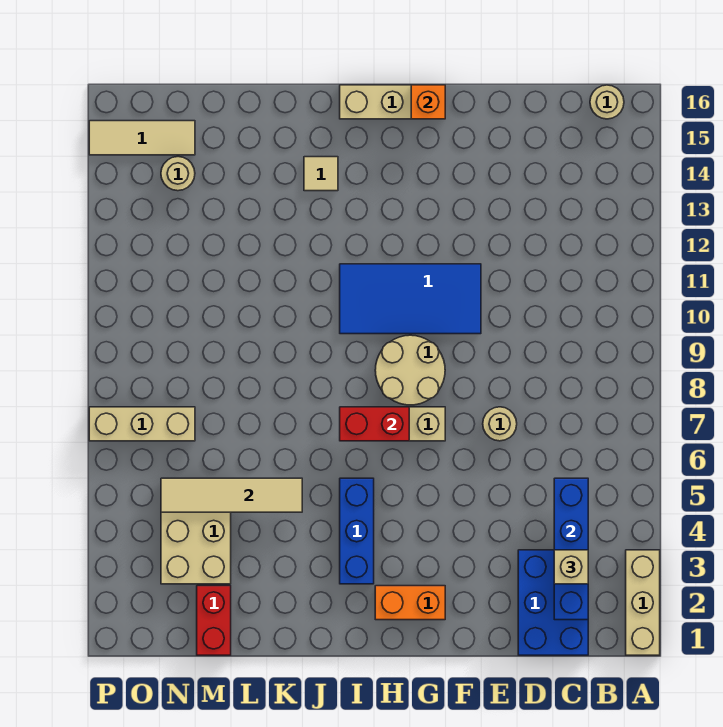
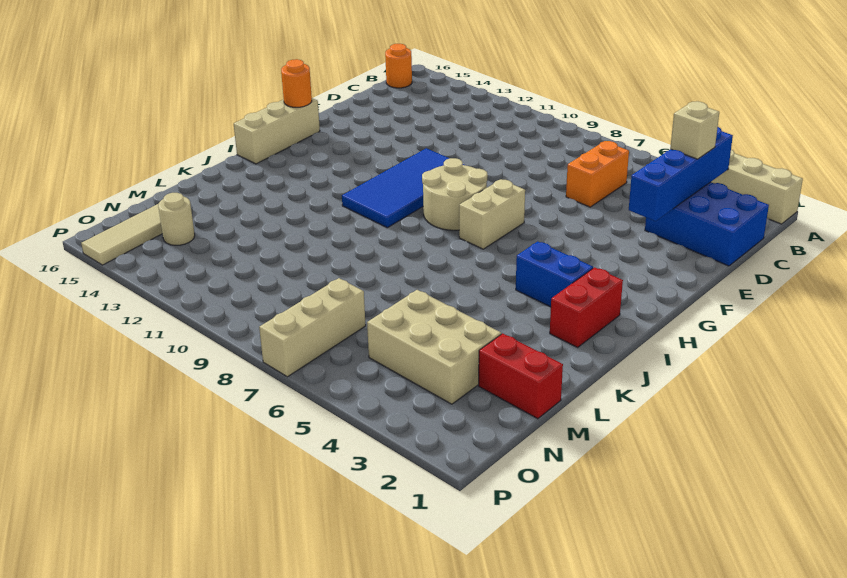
tan 1x1 round brick [590,85,624,119] -> orange 1x1 round brick [385,44,412,88]
blue 1x4 brick [554,478,588,620] -> blue 1x4 brick turned to [629,127,733,221]
tan 1x1 round brick [483,407,517,441] -> none
orange 1x2 brick [375,586,445,620] -> orange 1x2 brick moved to [566,141,629,207]
orange 1x1 brick [411,85,445,119] -> orange 1x1 round brick [281,59,312,107]
red 1x2 brick [340,407,409,441] -> red 1x2 brick moved to [550,267,623,347]
blue 1x3 brick [340,478,374,584] -> blue 1x2 brick [516,241,593,307]
tan 1x1 tile [304,157,338,191] -> none
tan 1x4 tile [161,478,302,512] -> none

